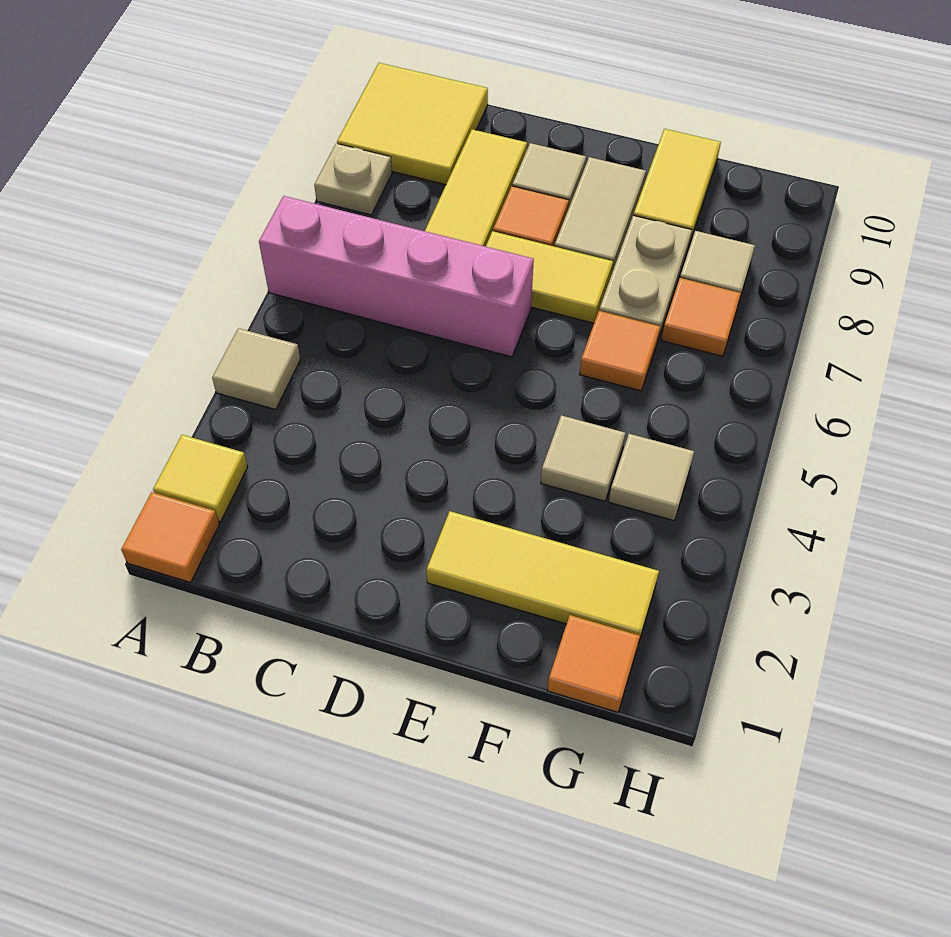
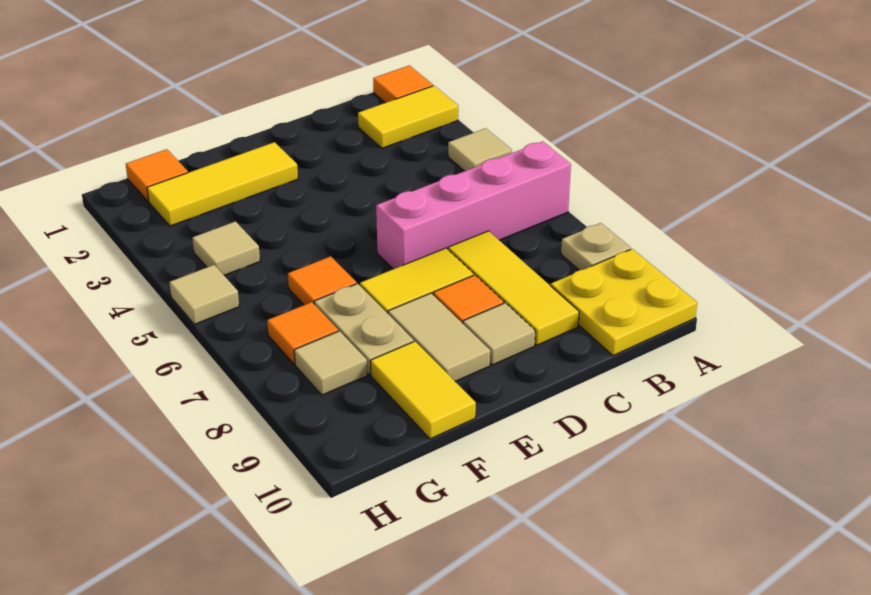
yellow 1x1 tile [153,435,248,522] -> yellow 1x2 tile [358,86,458,148]
yellow 2x2 tile [337,63,488,185] -> yellow 2x2 plate [551,249,697,356]
tan 1x1 tile [541,415,625,501] -> tan 1x1 tile moved to [169,265,239,324]

